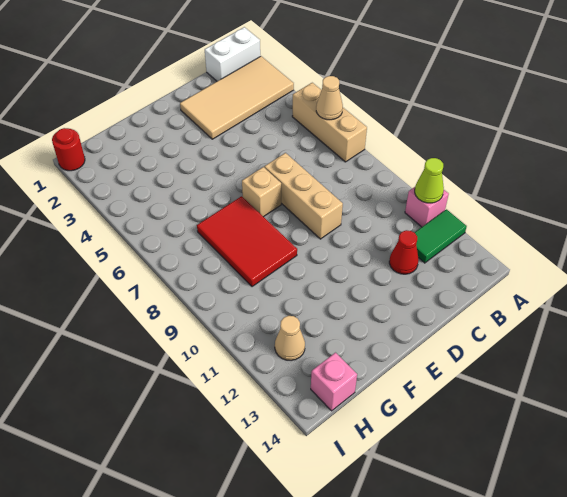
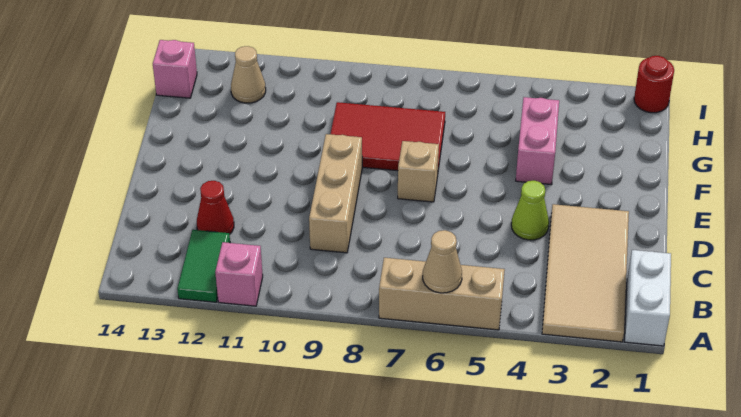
lime 1x1 cone [415,158,444,203] -> lime 1x1 cone moved to [511,181,549,240]
tan 1x3 brick [264,153,343,239] -> tan 1x3 brick turned to [309,134,362,253]
none -> pink 1x2 brick [516,97,559,185]

